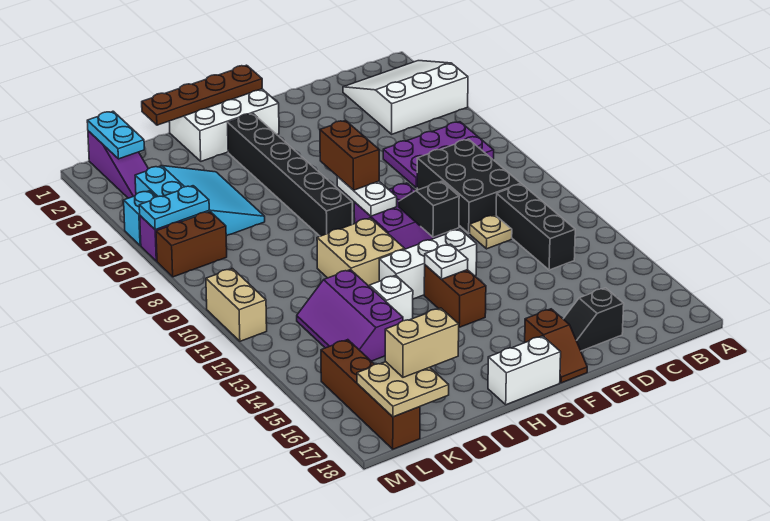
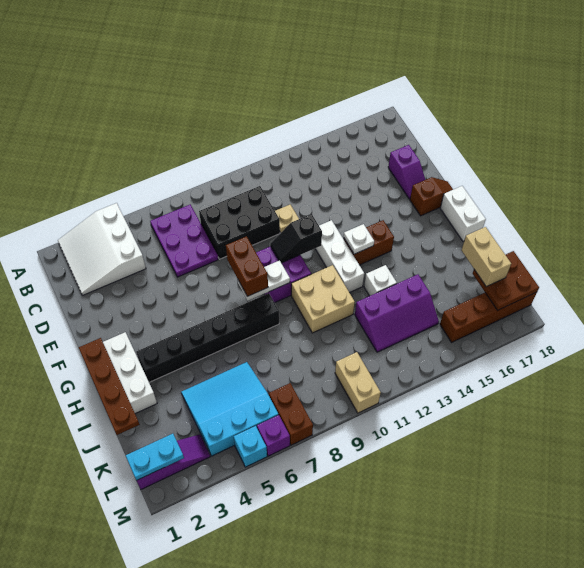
black 1x3 brick [496,184,575,270] -> none
black 1x2 slope [564,288,624,351] -> purple 1x2 slope [388,145,425,199]
brown 1x2 brick [320,120,379,190] -> brown 1x2 brick turned to [226,236,268,297]
tan 2x2 plate [357,362,449,417] -> brown 2x2 plate [473,251,539,310]
cyan 1x2 plate [139,186,209,230] -> none
tan 1x2 brick [206,269,267,341] -> tan 1x2 brick turned to [335,352,381,413]

